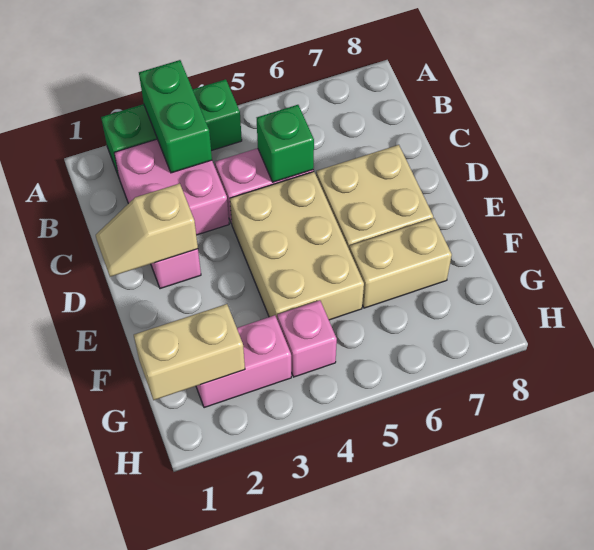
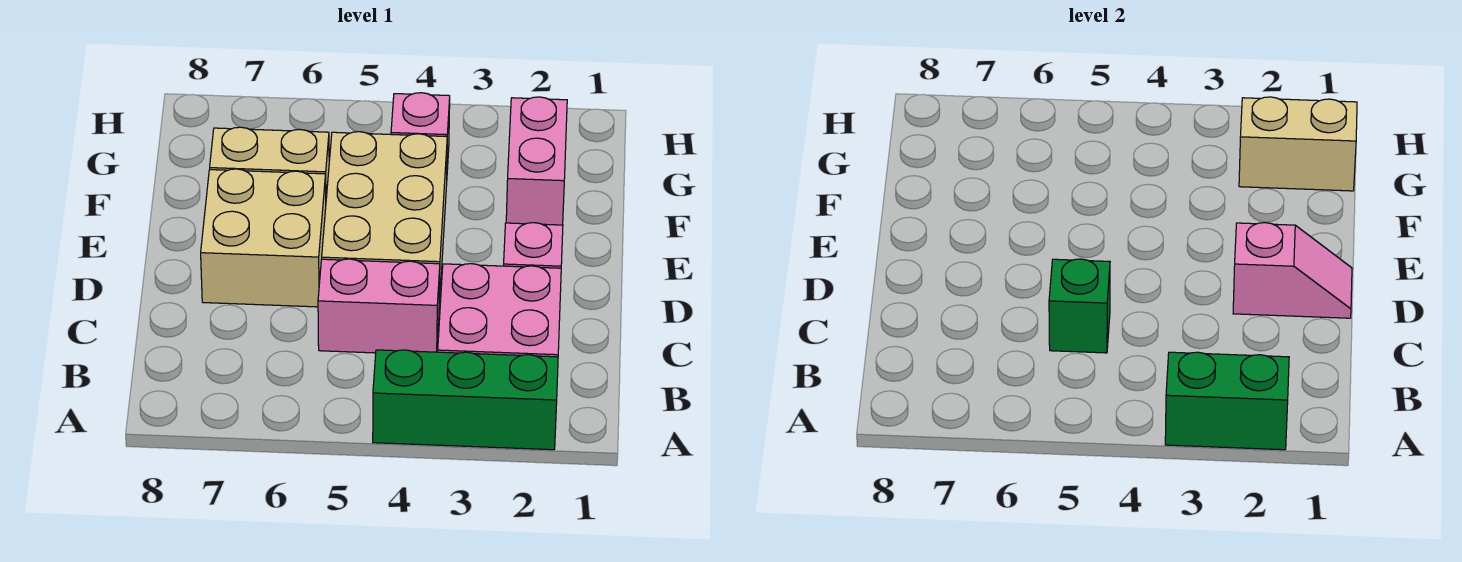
green 1x2 brick [139,60,212,173] -> green 1x2 brick turned to [1165,352,1289,450]
tan 1x2 slope [96,184,198,277] -> pink 1x2 slope [1233,223,1352,318]
pink 1x2 brick [196,315,291,408] -> pink 1x2 brick turned to [506,97,567,225]

